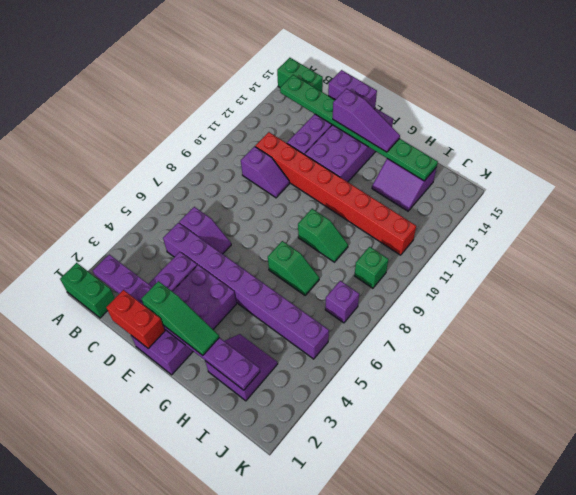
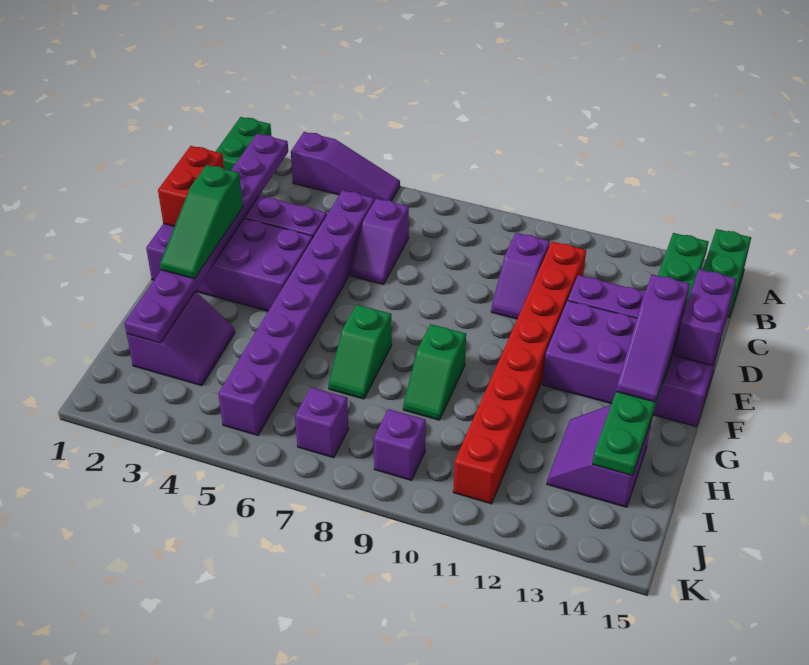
none -> purple 1x3 slope [291,132,400,201]
green 1x1 brick [355,247,388,288] -> purple 1x1 brick [374,409,426,480]

